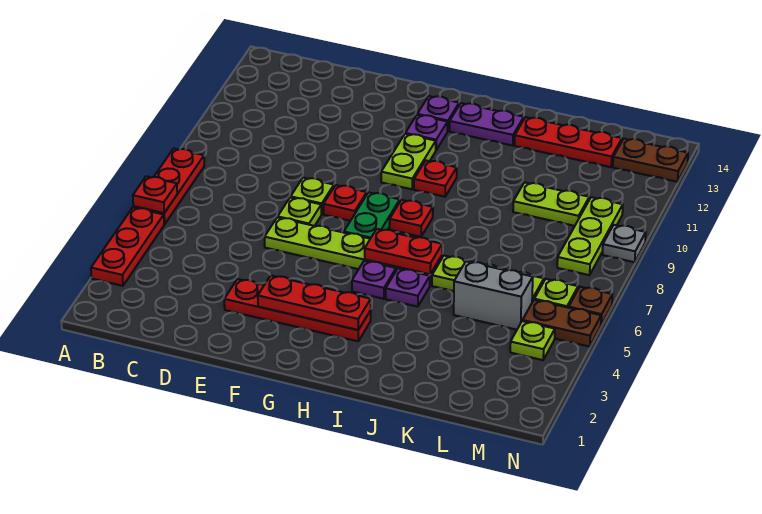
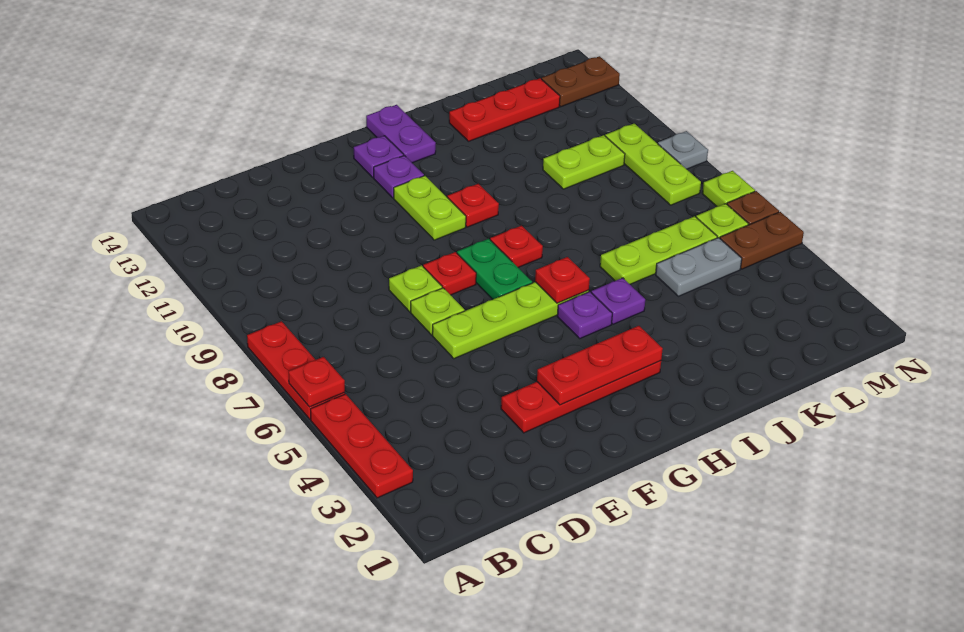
red 1x2 plate [365,229,442,274] -> red 1x1 plate [535,257,590,303]
purple 1x2 plate [450,103,524,146] -> purple 1x2 plate turned to [366,105,436,163]
grey 1x2 brick [454,261,533,330] -> grey 1x2 plate [656,238,742,296]
lime 1x1 plate [510,321,555,360] -> lime 1x1 plate moved to [702,171,755,207]

